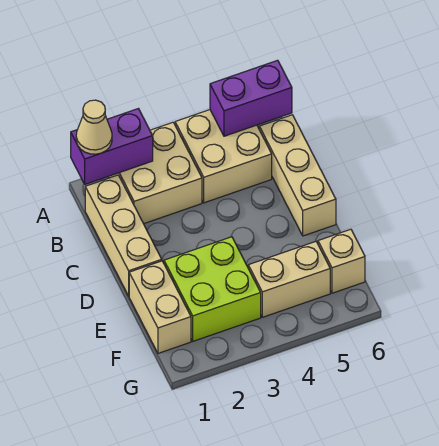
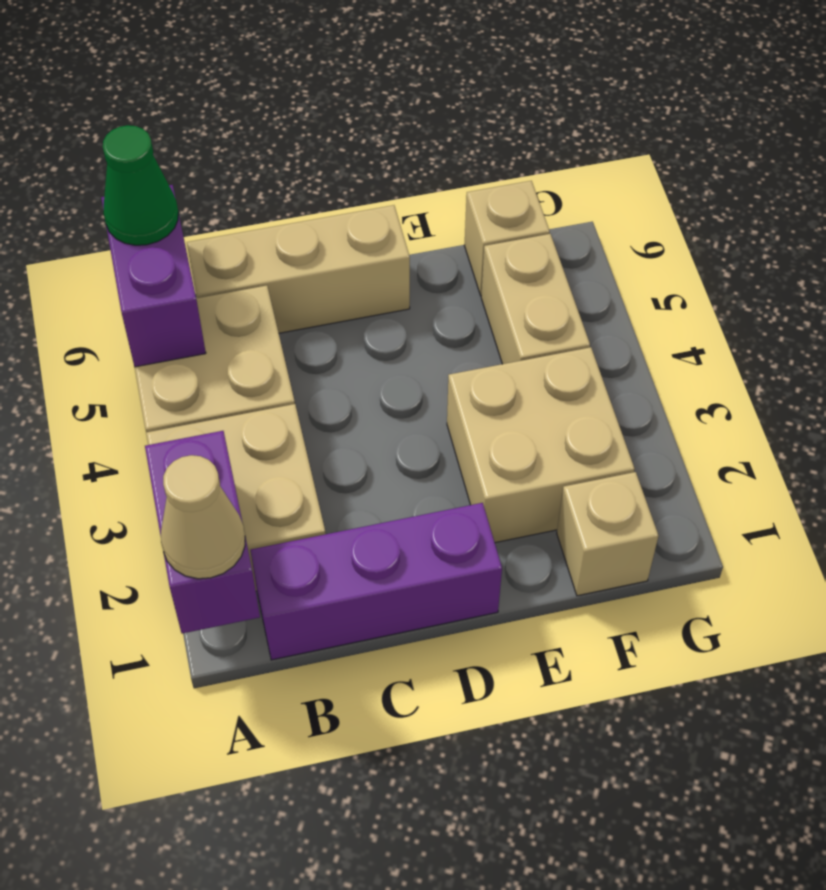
none -> green 1x1 cone [103,125,178,245]
tan 1x3 brick [85,175,162,296] -> purple 1x3 brick [250,503,502,660]
tan 1x2 brick [129,261,191,353] -> tan 1x1 brick [557,472,659,596]
lime 2x2 brick [164,237,261,341] -> tan 2x2 brick [447,347,635,543]

